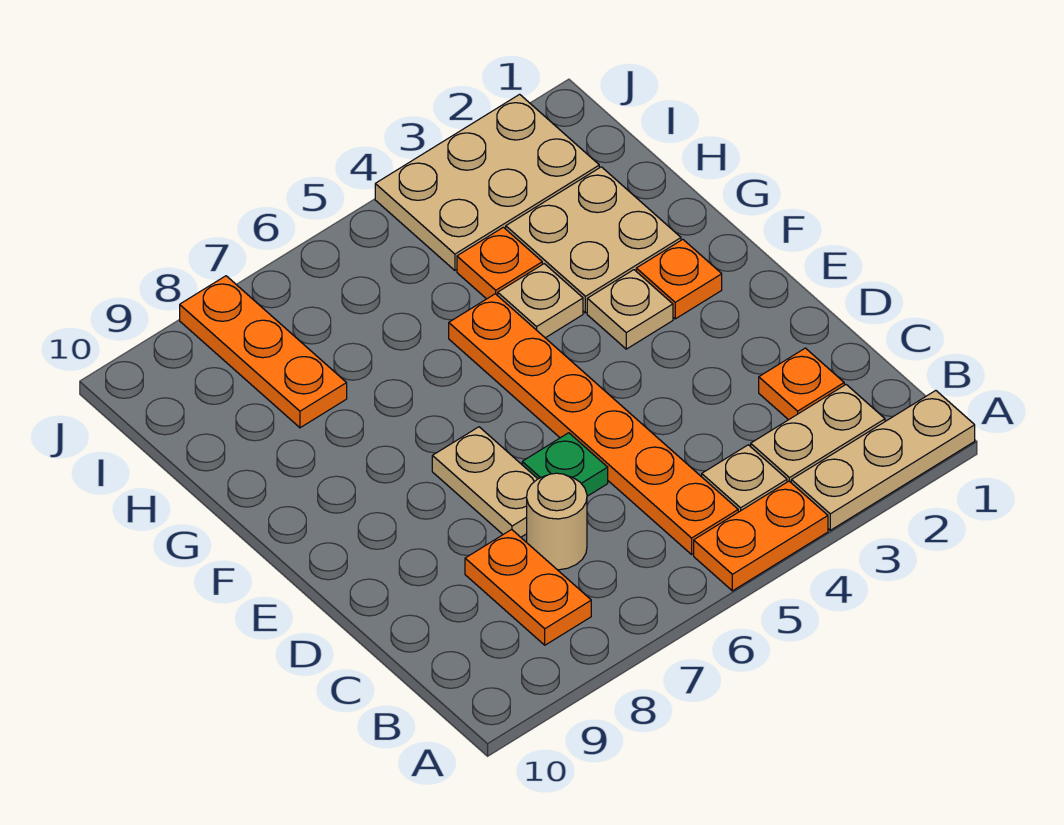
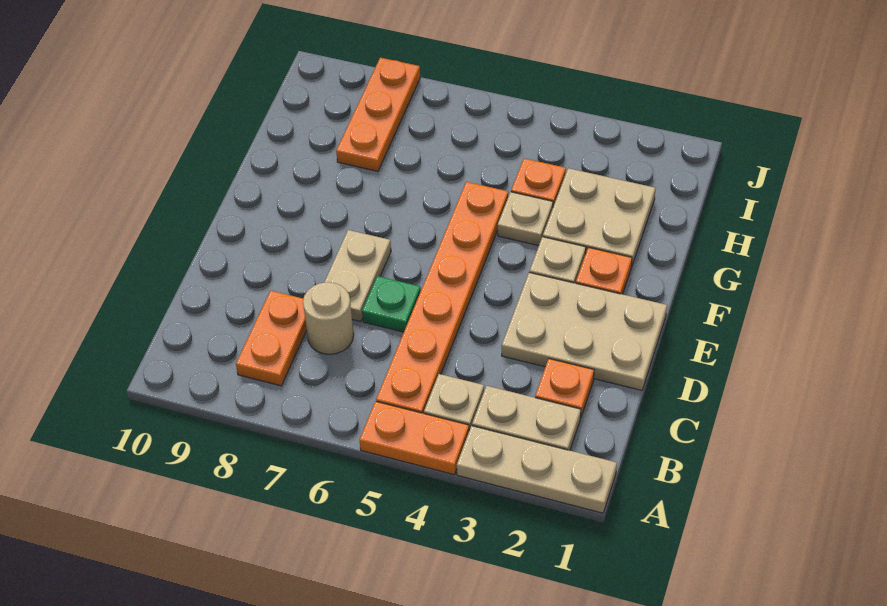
tan 2x3 plate [375,94,599,270] -> tan 2x3 plate moved to [502,273,667,390]

